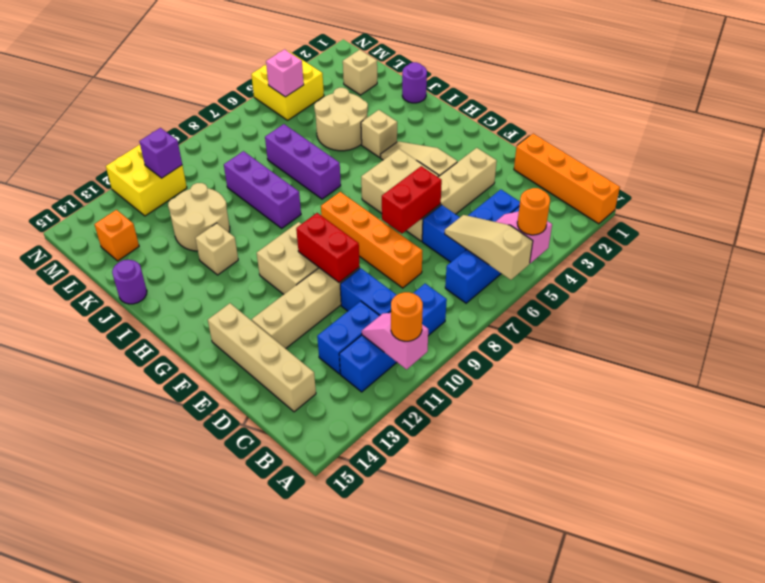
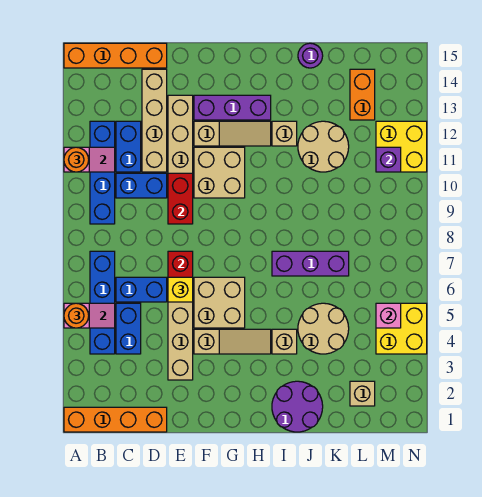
tan 1x3 slope [445,215,533,280] -> tan 1x3 slope moved to [194,121,271,146]
tan 1x4 brick [208,303,316,412] -> tan 1x4 brick turned to [142,69,167,172]
orange 1x4 brick [321,192,422,288] -> orange 1x4 brick moved to [64,43,167,68]
none -> yellow 1x1 brick [168,277,193,302]
red 1x2 brick [296,213,360,283] -> red 1x2 brick turned to [168,173,193,224]
purple 1x3 brick [224,151,301,228] -> purple 1x3 brick moved to [194,95,271,120]
purple 1x1 round brick [402,62,427,103] -> purple 2x2 round brick [272,381,323,432]
orange 1x1 brick [94,210,139,261] -> orange 1x2 brick [350,69,375,120]

